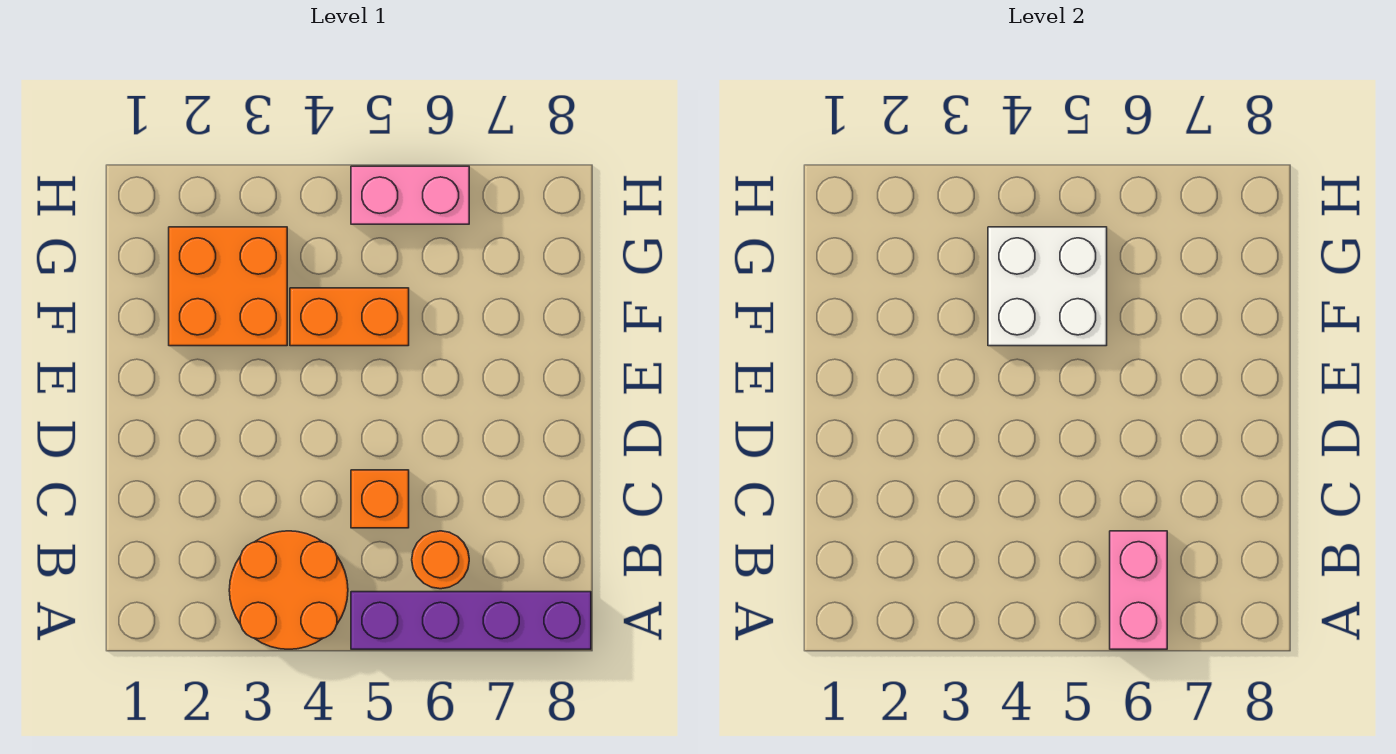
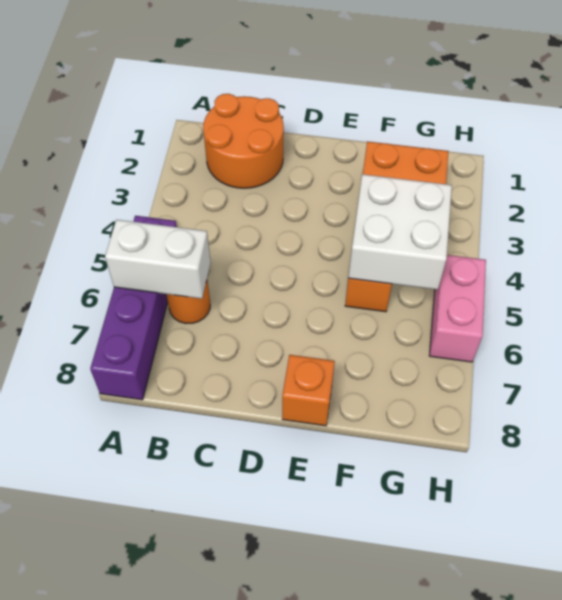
orange 2x2 round brick [229,531,348,649] -> orange 2x2 round brick moved to [203,94,284,188]
pink 1x2 brick [1110,531,1167,649] -> white 1x2 brick [105,220,211,299]
orange 1x1 brick [351,470,409,528] -> orange 1x1 brick moved to [282,355,335,426]

